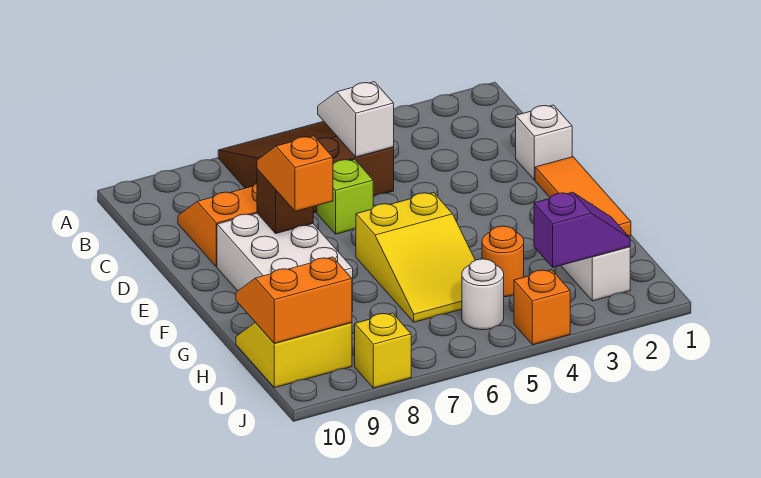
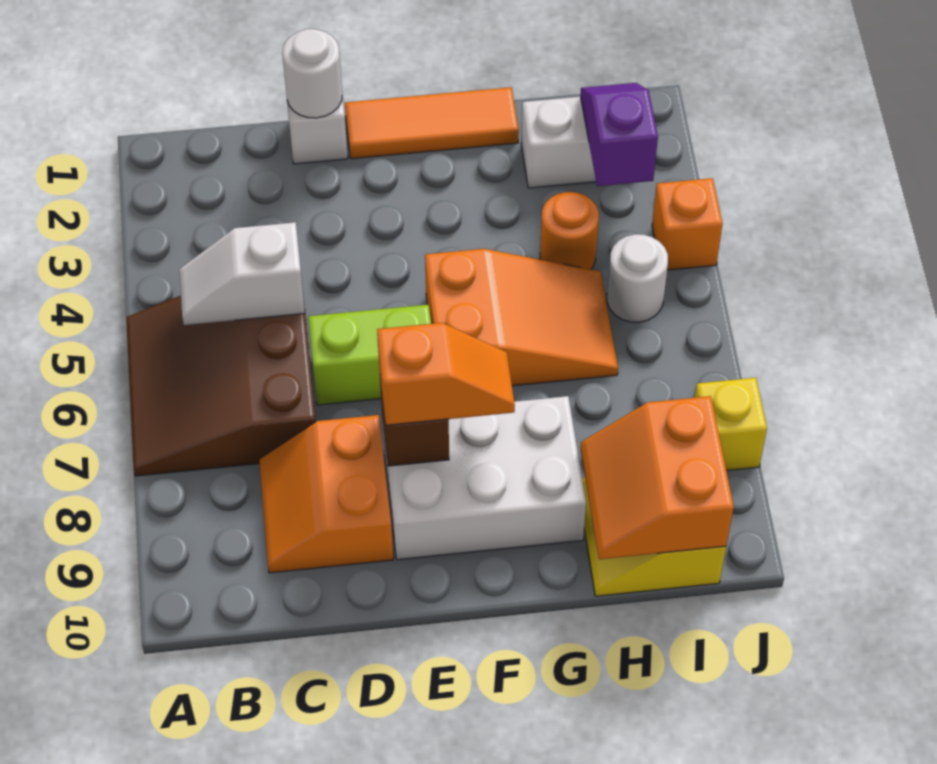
none -> white 1x1 round brick [282,29,342,118]
lime 1x1 brick [317,159,373,234] -> lime 1x2 brick [308,305,431,405]
orange 1x2 slope [257,136,333,211] -> orange 1x2 slope turned to [377,323,515,425]
yellow 2x3 slope [356,193,475,322] -> orange 2x3 slope [425,249,618,386]

